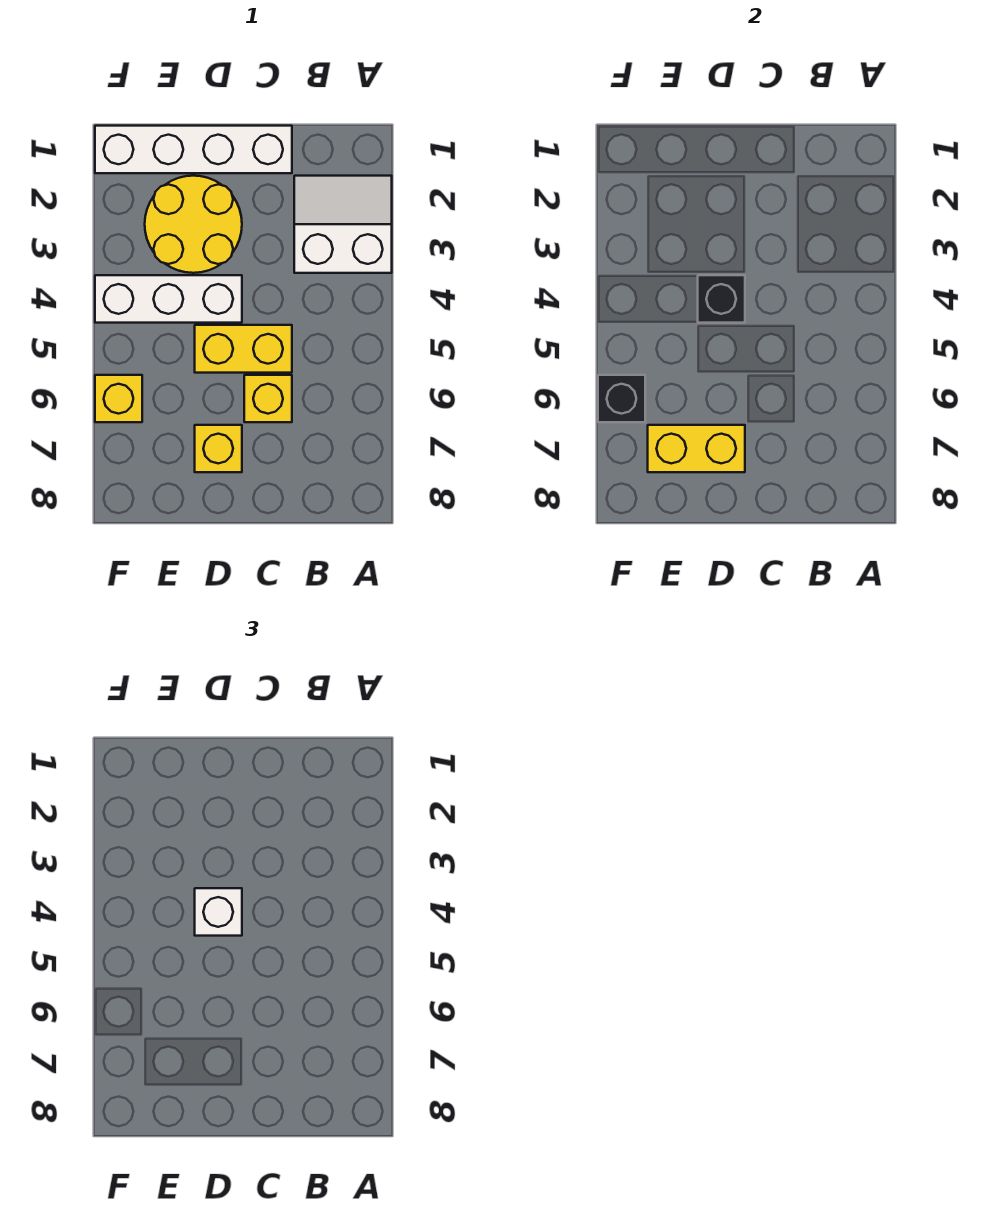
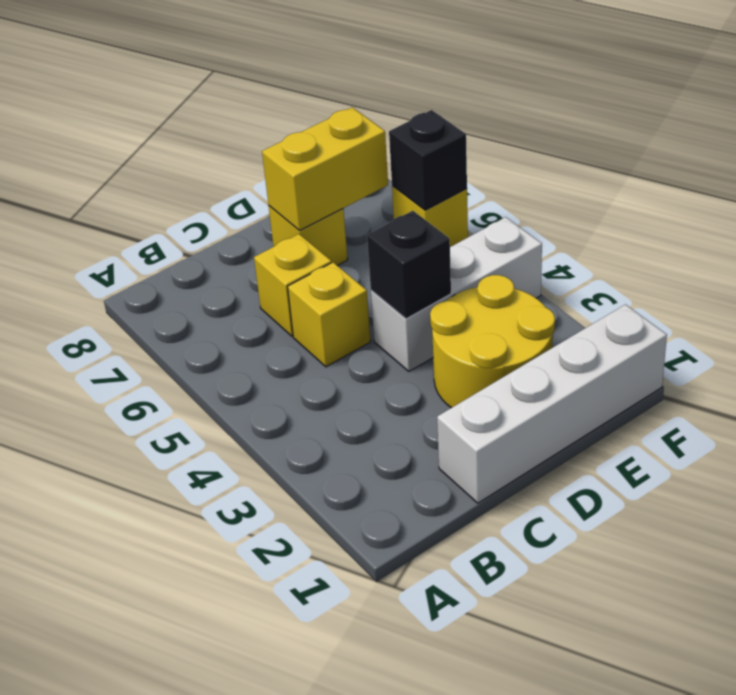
white 2x2 slope [294,176,392,273] -> none
yellow 1x2 brick [195,325,292,373] -> yellow 1x1 brick [288,262,371,367]
white 1x1 brick [195,888,242,936] -> none

